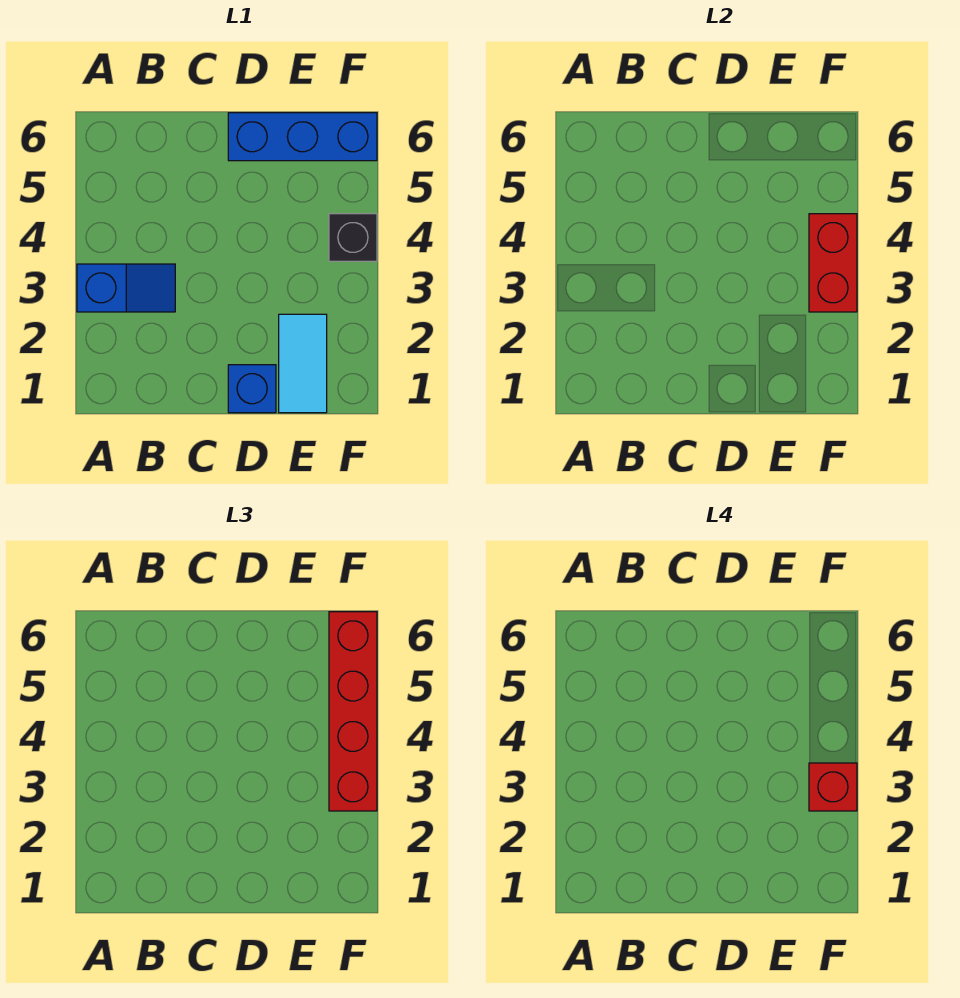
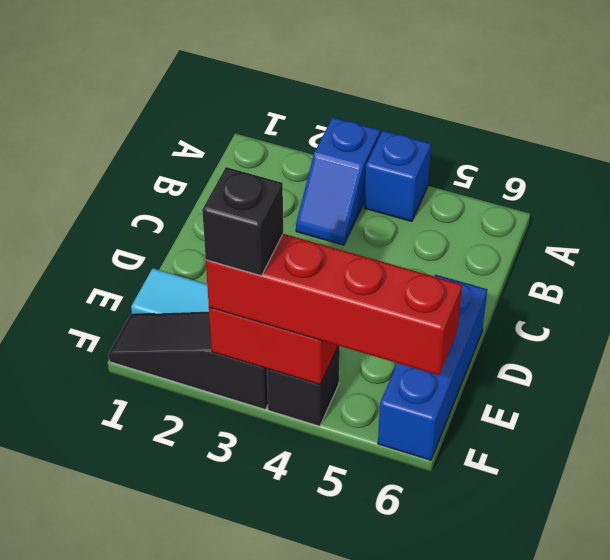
blue 1x1 brick [228,365,276,413] -> blue 1x1 brick moved to [364,131,431,221]
none -> black 1x3 slope [108,312,268,409]
red 1x1 brick [809,763,857,811] -> black 1x1 brick [202,167,283,276]

